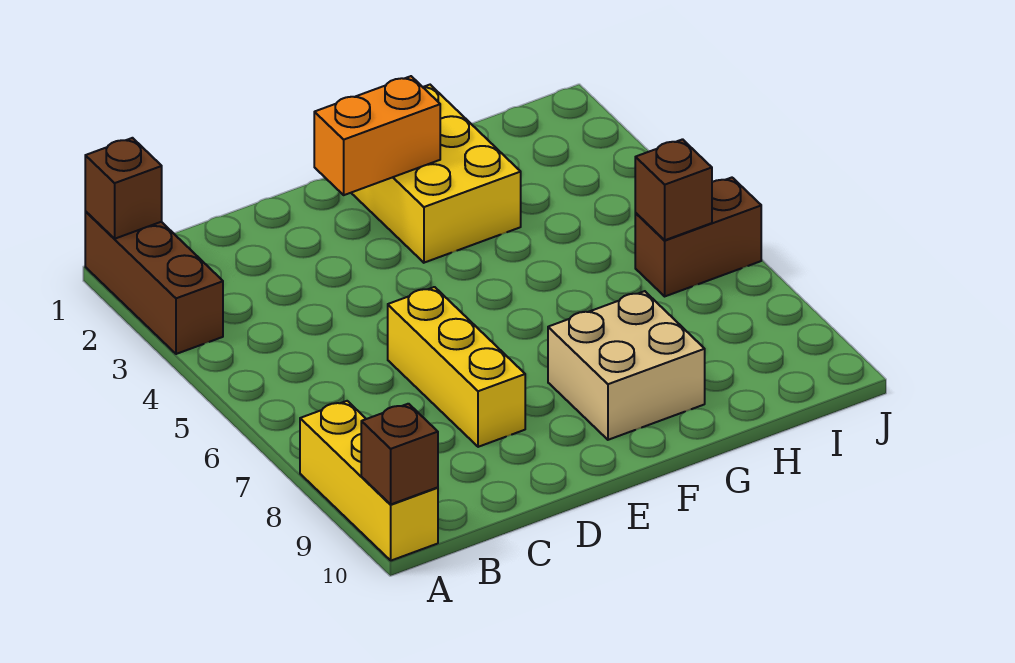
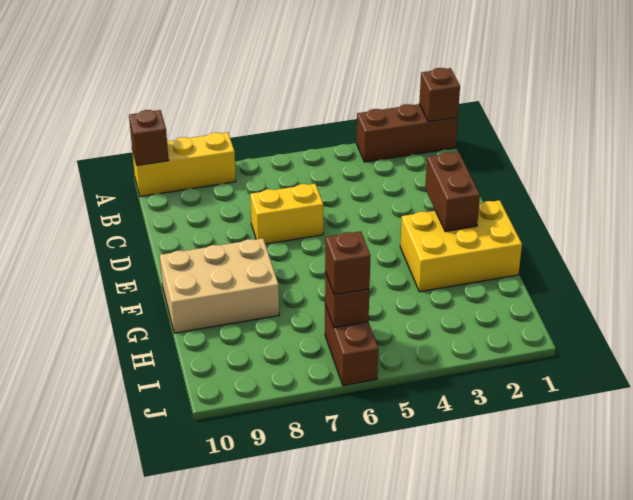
yellow 1x3 brick [388,287,525,447] -> yellow 1x2 brick [250,184,323,244]
orange 1x2 brick [314,76,440,195] -> brown 1x2 brick [425,152,480,232]
tan 2x2 brick [548,291,705,440] -> tan 2x3 brick [160,238,279,333]
none -> brown 1x1 brick [325,231,371,295]

